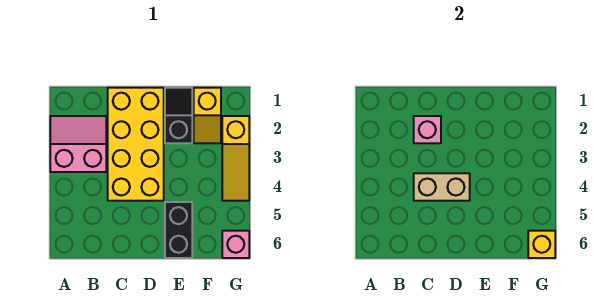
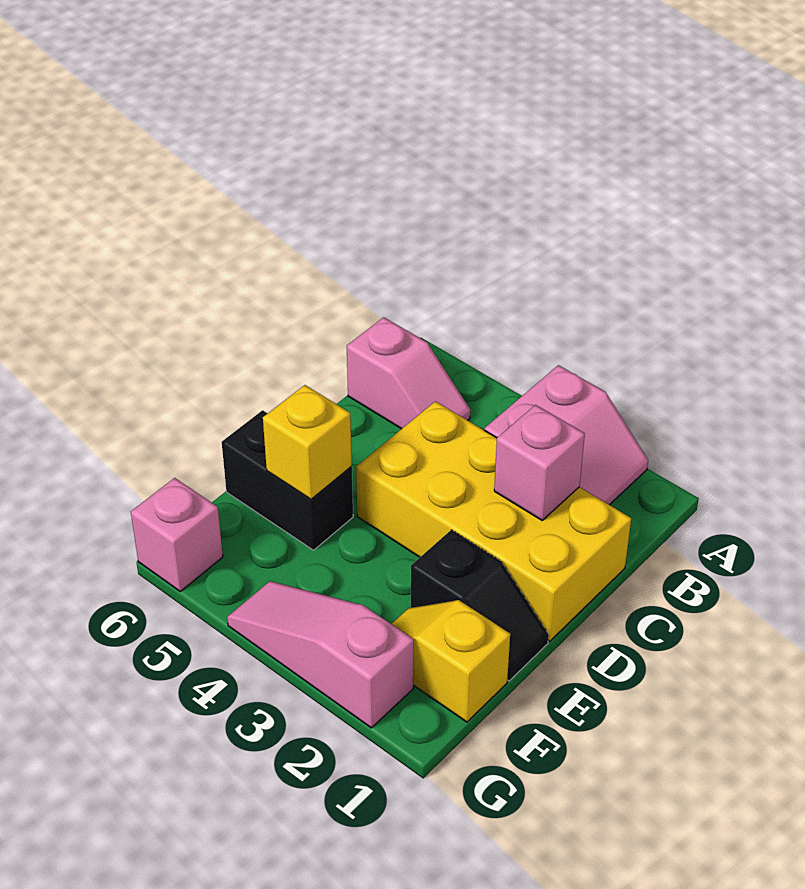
none -> pink 1x2 slope [347,317,470,429]
tan 1x2 brick [414,173,470,201] -> none
yellow 1x3 slope [222,116,249,201] -> pink 1x3 slope [227,581,414,728]
yellow 1x1 brick [528,231,555,258] -> yellow 1x1 brick moved to [263,385,352,499]

